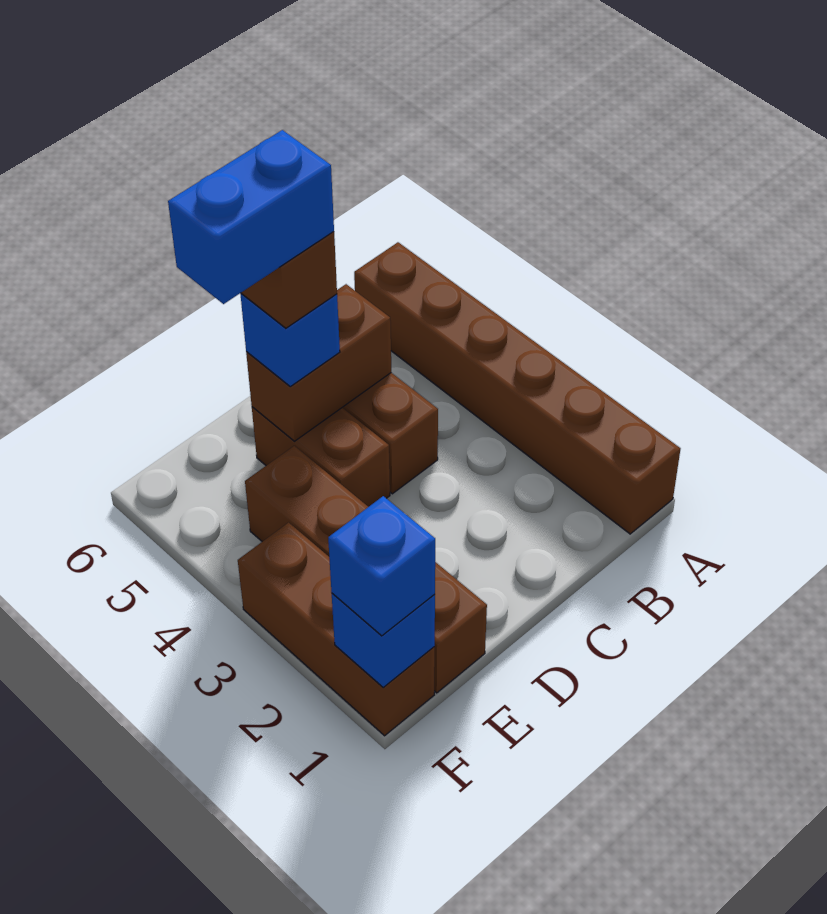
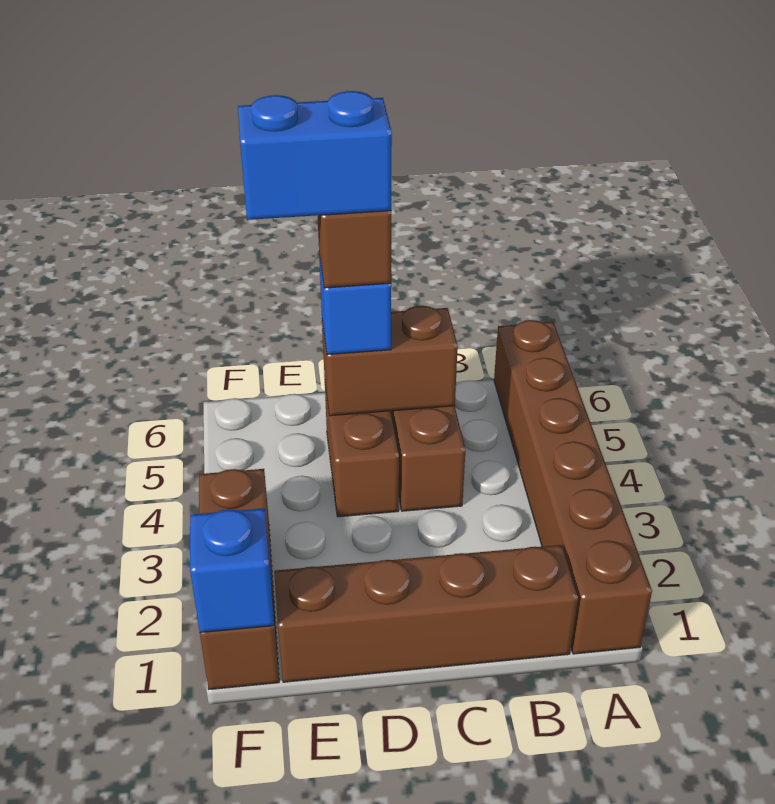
brown 1x4 brick [245,446,487,693] -> brown 1x4 brick turned to [274,545,578,682]
blue 1x1 brick [328,496,435,636] -> none

